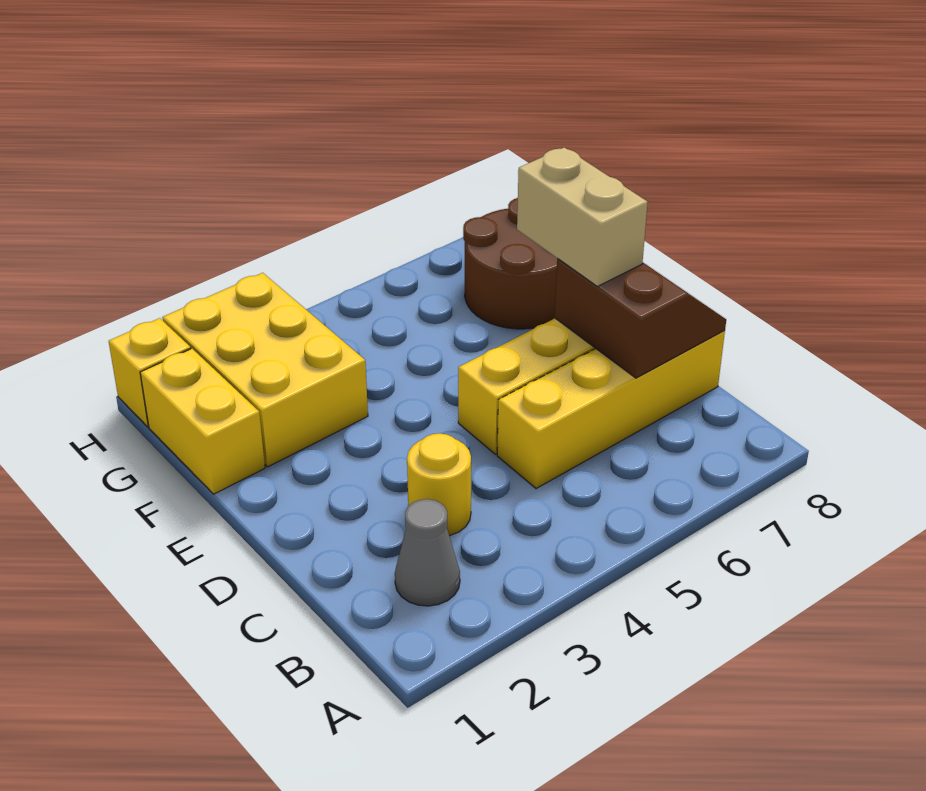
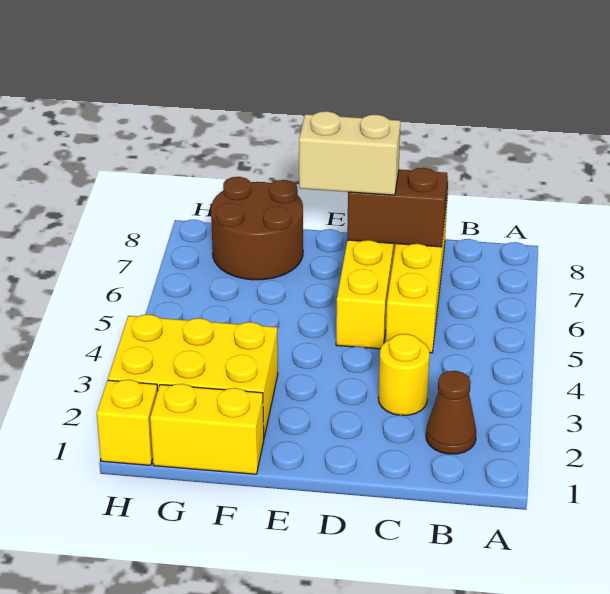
grey 1x1 cone [395,499,460,606] -> brown 1x1 cone [426,371,476,454]

